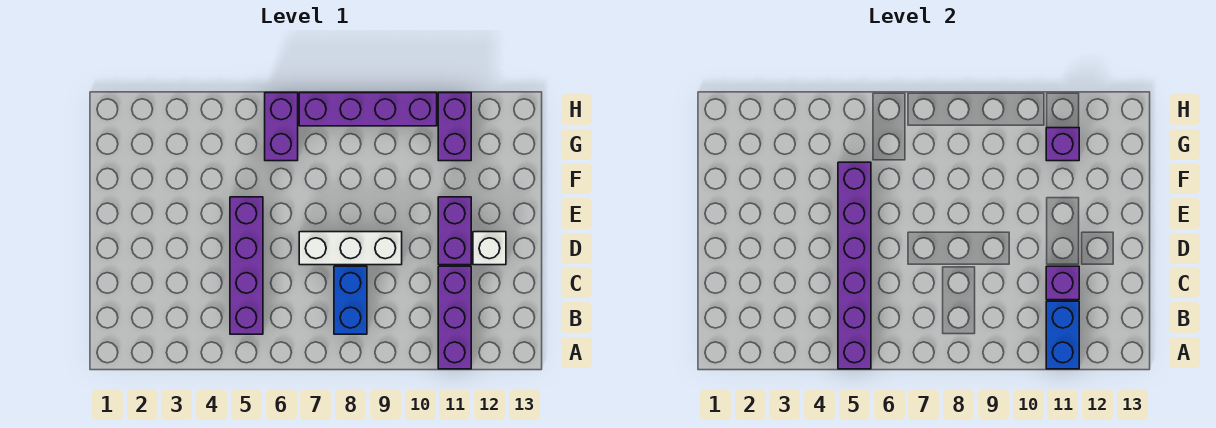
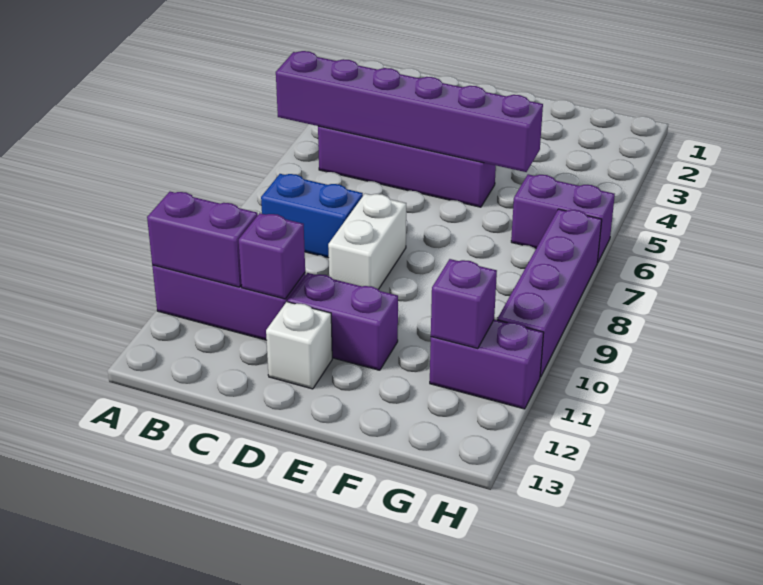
blue 1x2 brick [1046,301,1079,369] -> purple 1x2 brick [147,192,258,287]
white 1x3 brick [299,232,402,265] -> white 1x2 brick [328,194,406,289]

